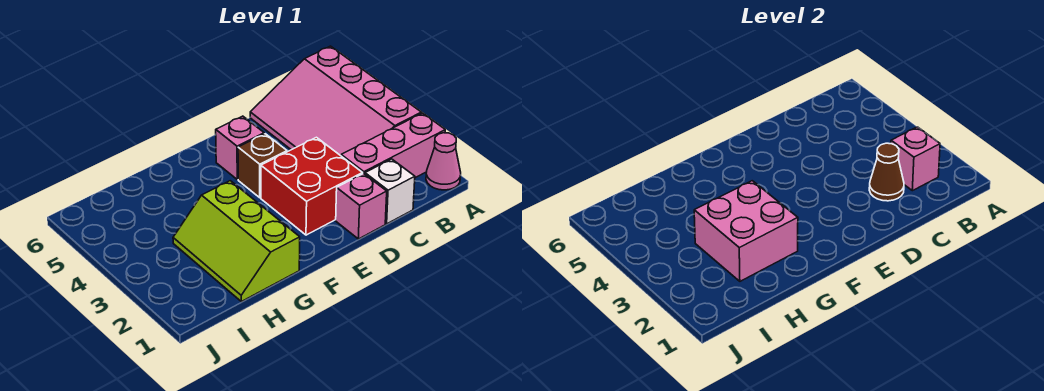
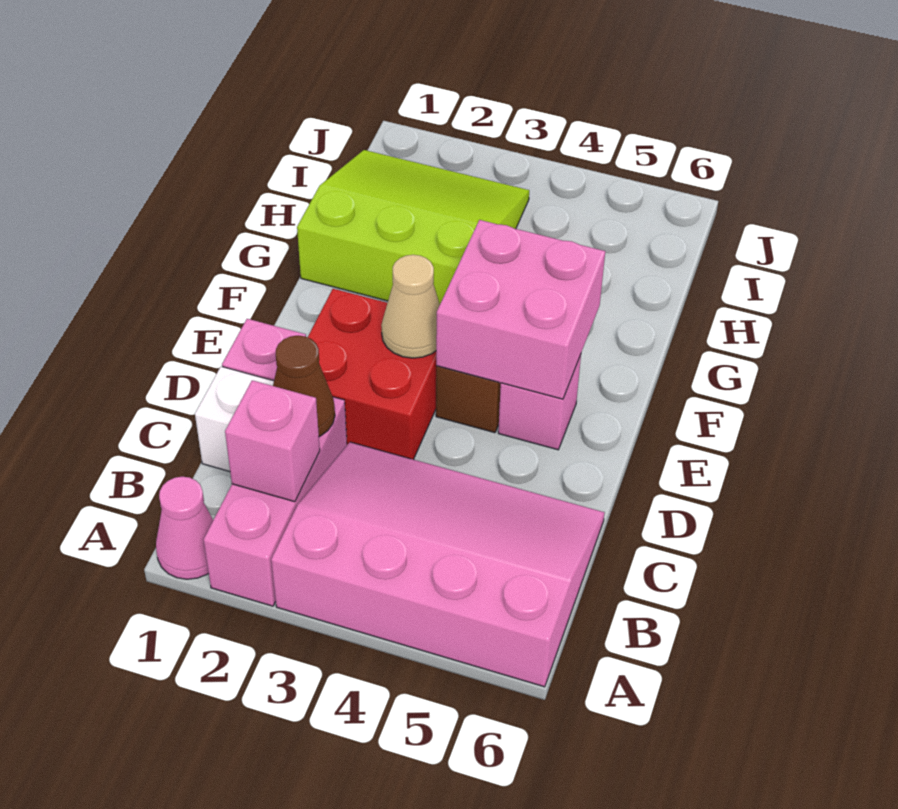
none -> tan 1x1 cone [381,255,440,358]
lime 2x3 slope [173,181,300,302] -> lime 3x3 slope [297,150,529,304]
pink 2x2 brick [694,181,798,281] -> pink 2x2 brick moved to [436,220,605,399]

